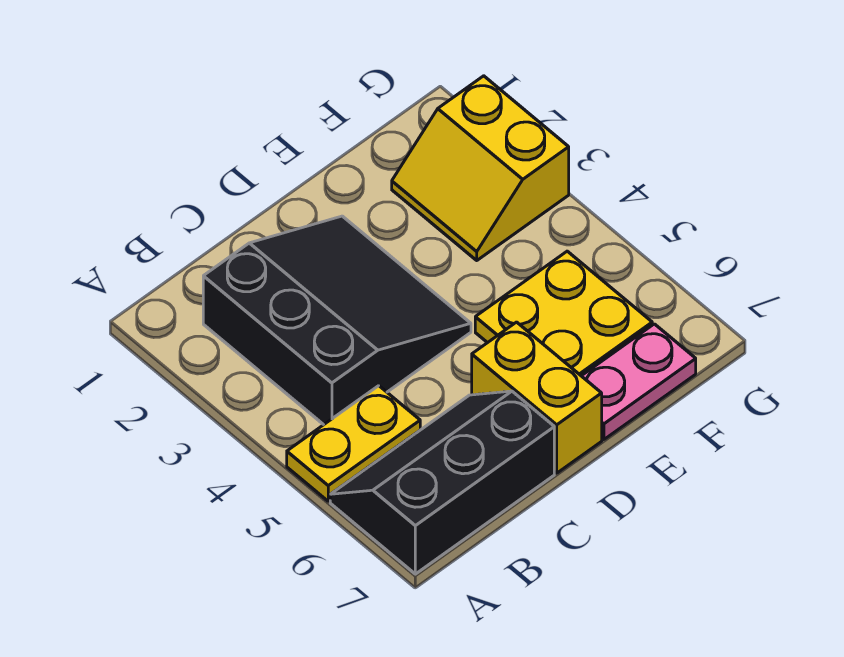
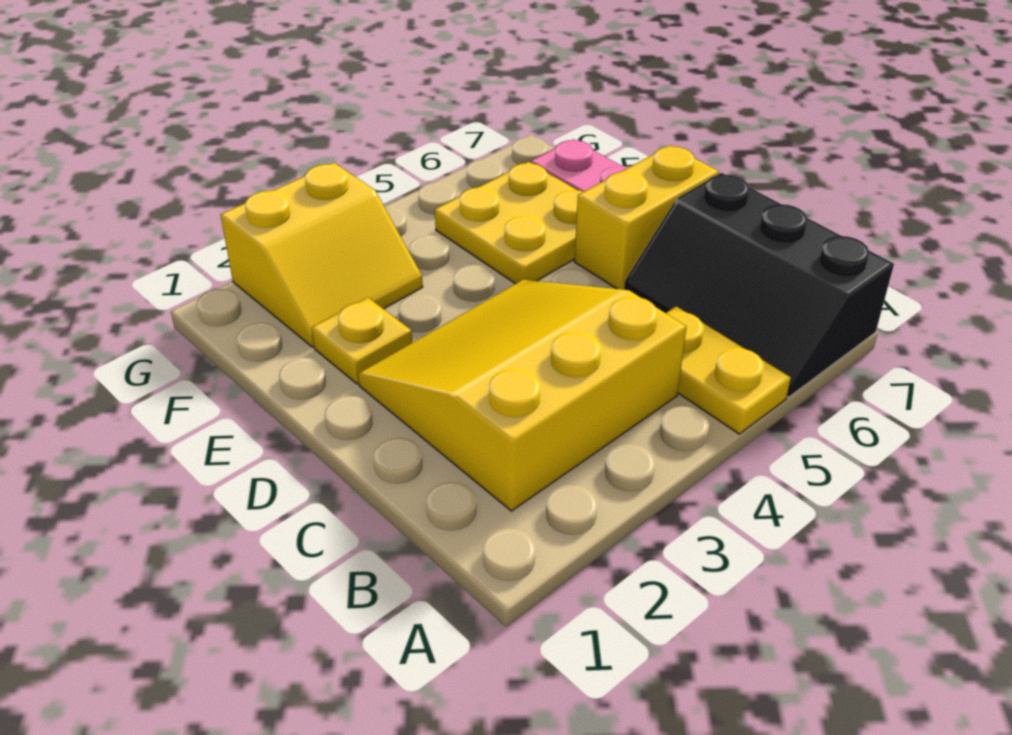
black 3x3 slope [203,216,471,425] -> yellow 3x3 slope [358,280,686,511]
none -> yellow 1x1 plate [312,297,412,384]

